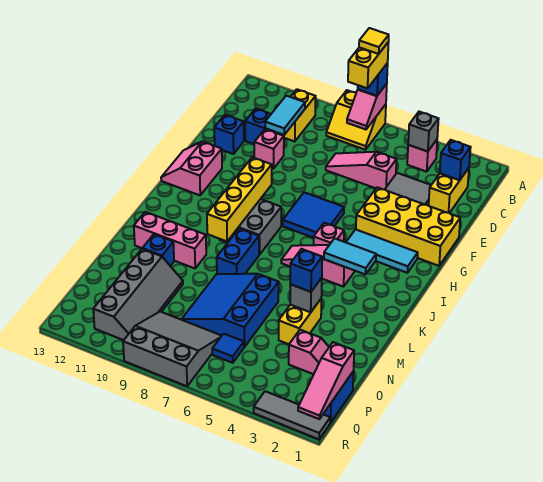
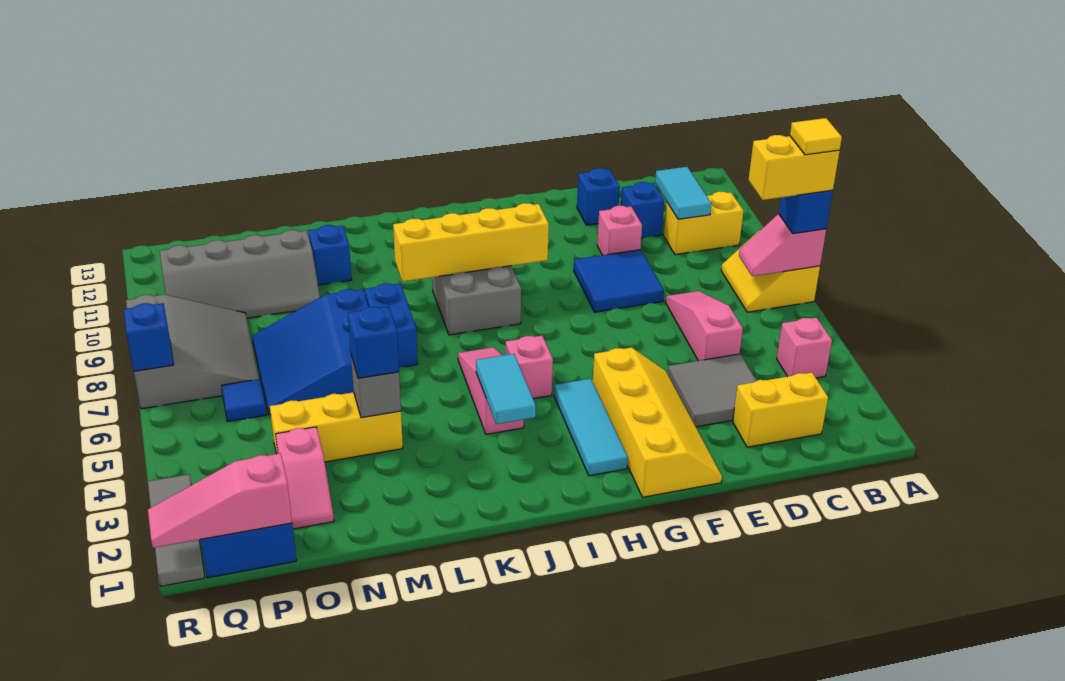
grey 1x1 brick [408,112,439,152] -> none
blue 1x1 brick [440,140,471,180] -> blue 1x1 brick moved to [124,303,174,371]
cyan 1x2 tile [265,96,305,135] -> cyan 1x2 tile turned to [655,167,711,219]
yellow 2x4 brick [356,187,460,266] -> yellow 2x4 slope [593,347,722,497]
blue 2x2 tile [283,192,344,238] -> blue 2x2 tile moved to [574,250,664,312]
pink 2x2 slope [161,142,222,195] -> none
blue 1x2 brick [217,228,259,274] -> blue 1x2 brick turned to [365,283,418,368]
pink 1x3 brick [134,212,206,268] -> none
yellow 1x2 brick [279,299,321,344] -> yellow 1x3 brick [270,392,403,462]
blue 3x3 slope [182,274,279,347] -> blue 3x3 slope turned to [252,289,368,415]

